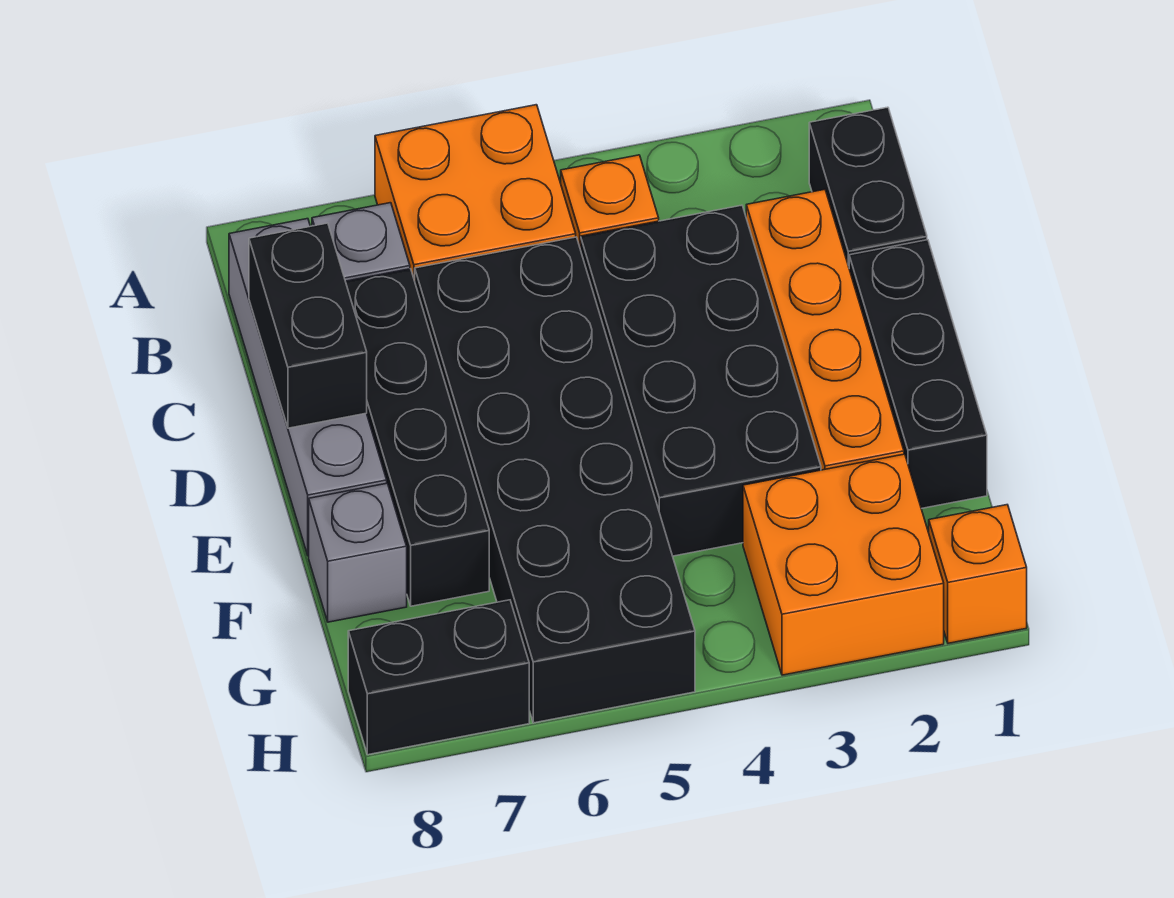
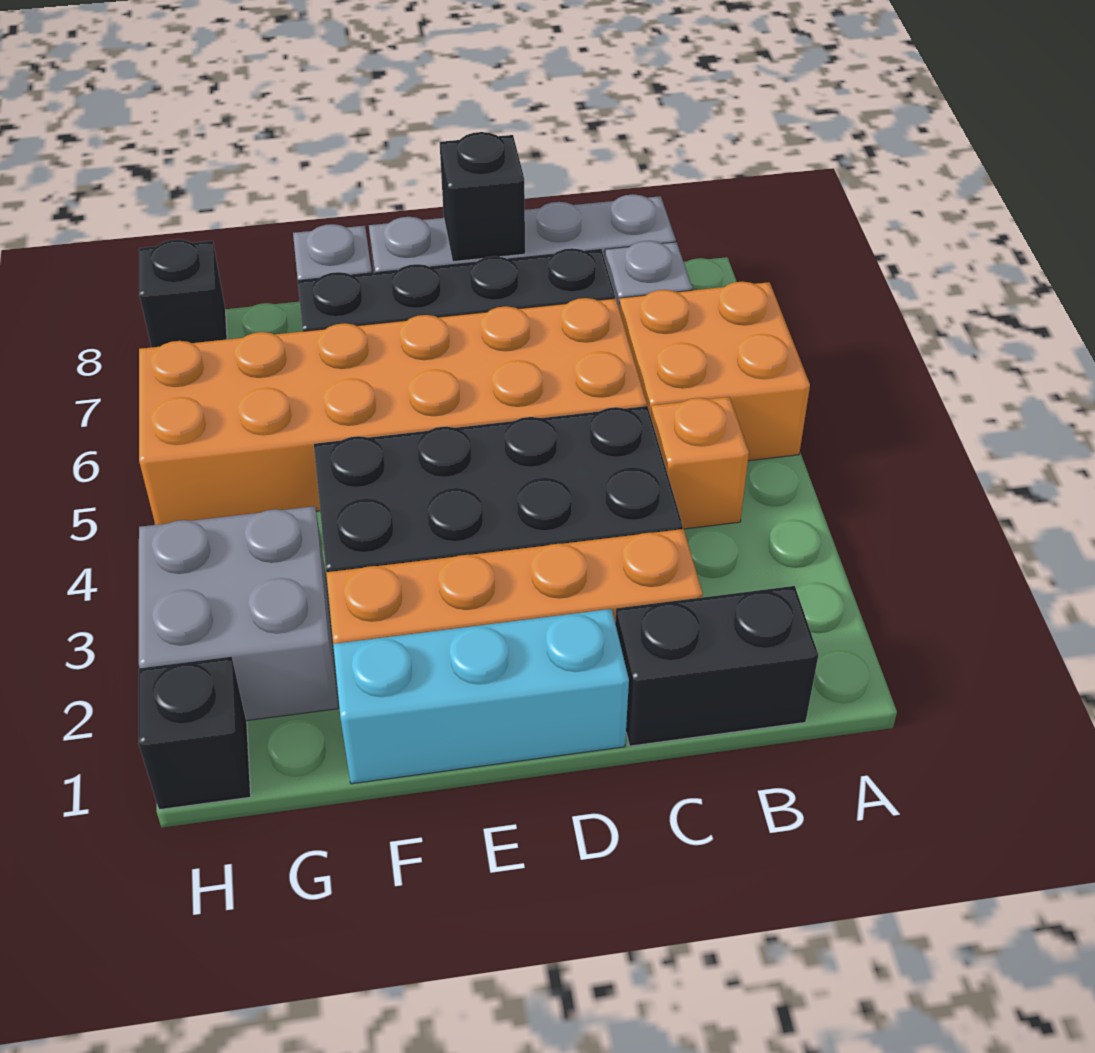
black 2x6 brick [415,237,695,723] -> orange 2x6 brick [139,298,647,525]
black 1x2 brick [249,223,367,428] -> black 1x1 brick [440,132,525,262]
black 1x3 brick [849,240,987,509] -> cyan 1x3 brick [333,609,629,784]
orange 2x2 brick [743,454,944,675] -> grey 2x2 brick [139,506,338,721]
orange 1x1 brick [929,505,1027,643] -> black 1x1 brick [139,657,251,810]
black 1x2 brick [348,600,529,755] -> black 1x1 brick [139,239,227,347]

